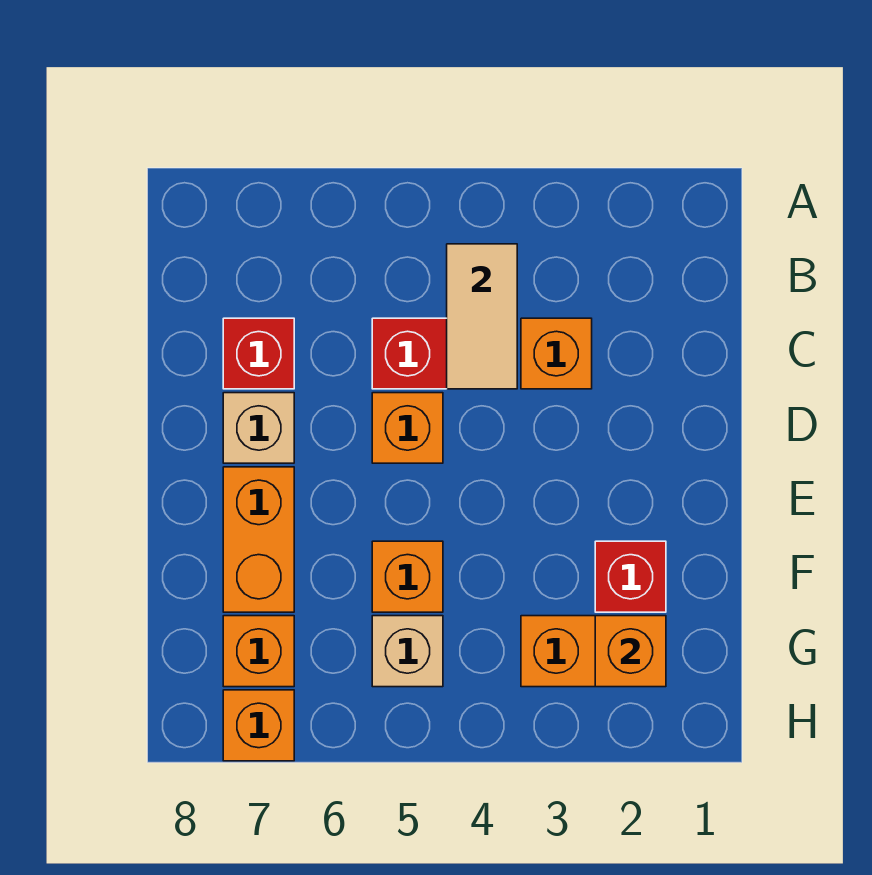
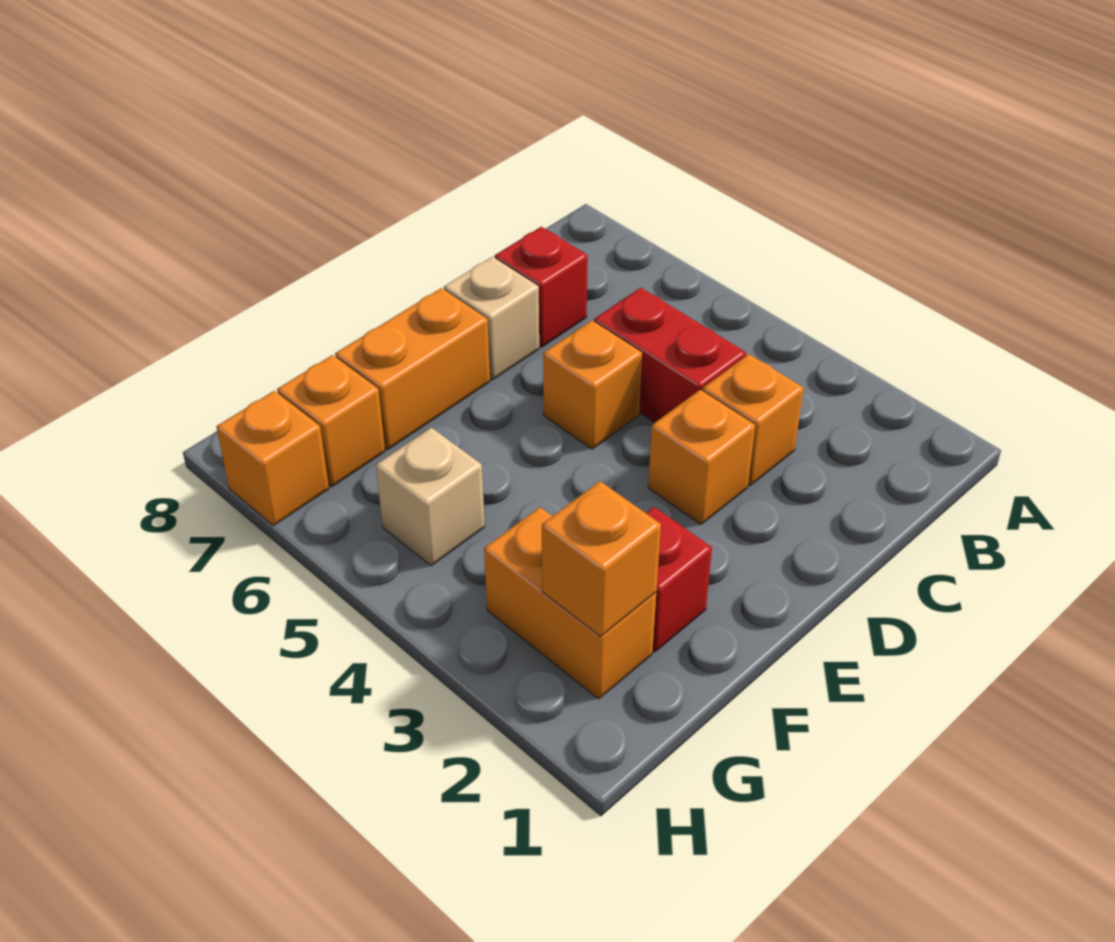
tan 1x2 tile [447,244,517,389] -> none
orange 1x1 brick [372,541,443,612] -> orange 1x1 brick moved to [648,390,755,525]

